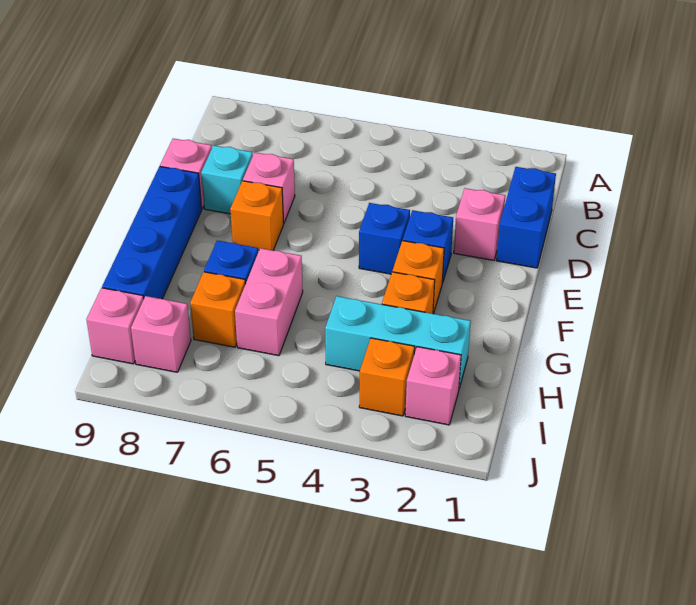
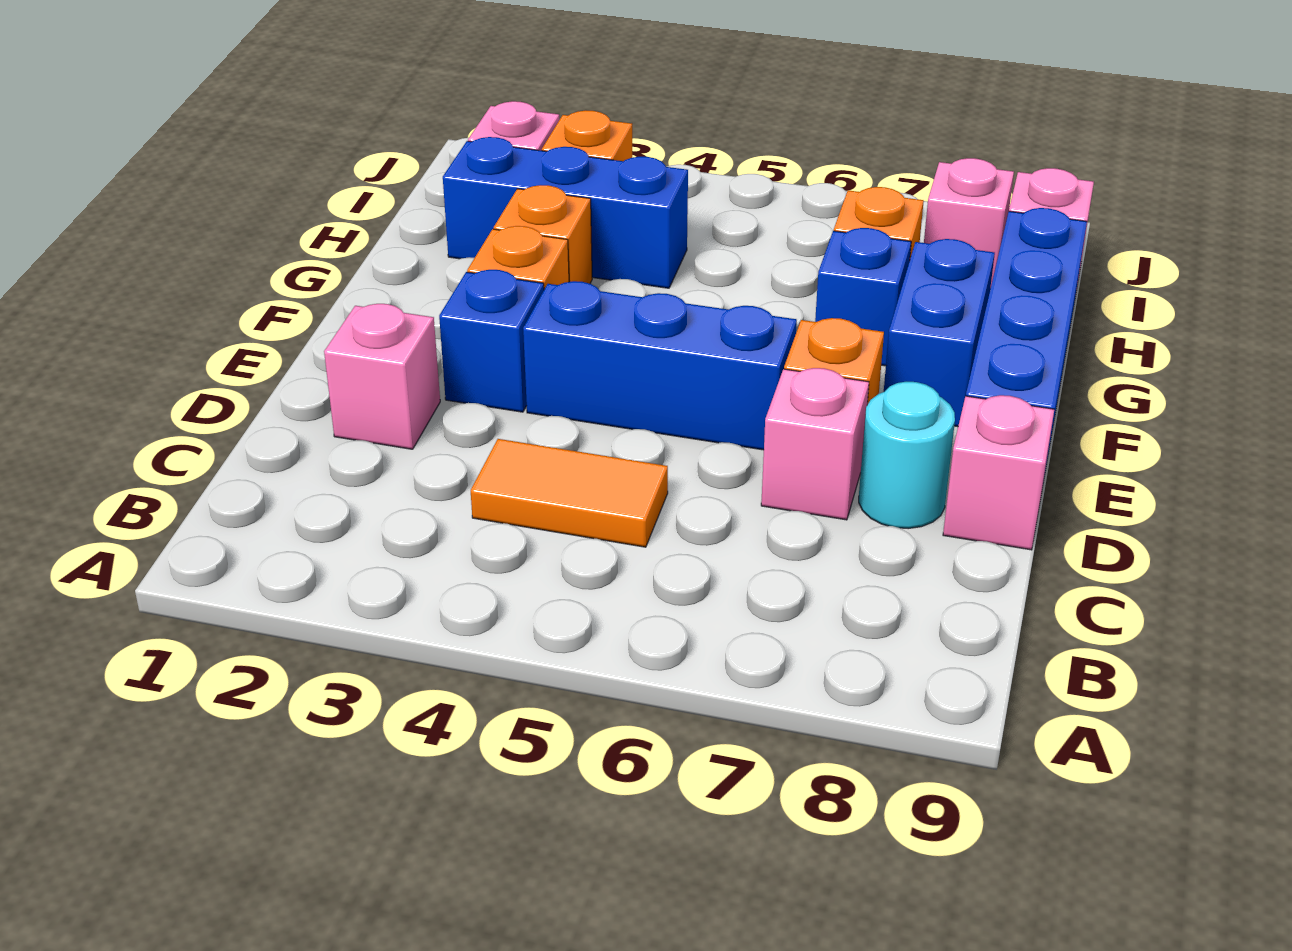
blue 1x2 brick [496,167,556,268] -> blue 1x2 brick moved to [884,239,995,427]
none -> orange 1x2 tile [471,439,668,547]
cyan 1x1 brick [201,145,253,214] -> cyan 1x1 round brick [859,382,955,529]
blue 1x1 brick [359,203,410,274] -> blue 1x3 brick [523,281,797,450]
pink 1x2 brick [235,248,303,356] -> none
cyan 1x3 brick [325,296,471,388] -> blue 1x3 brick [443,137,688,288]

